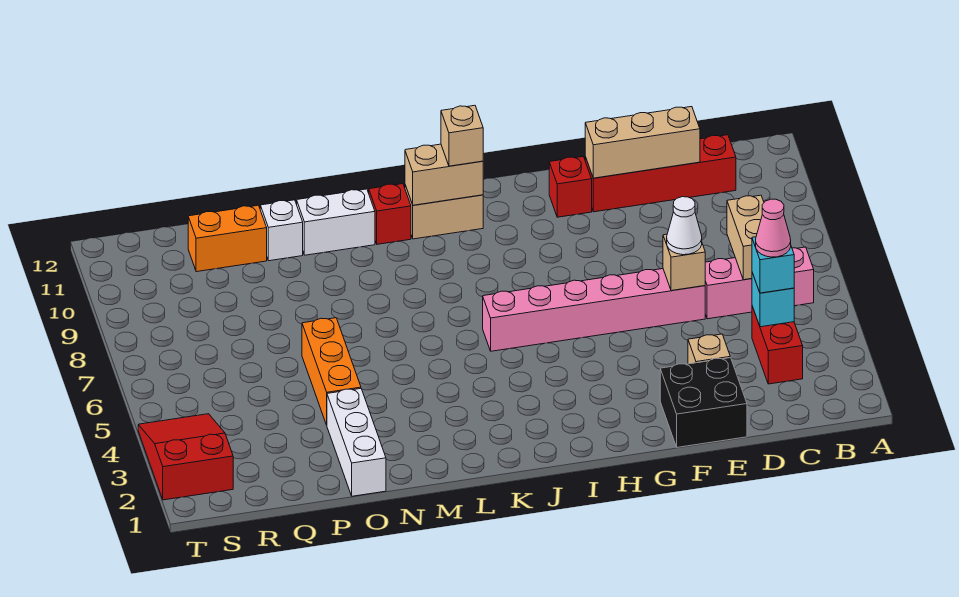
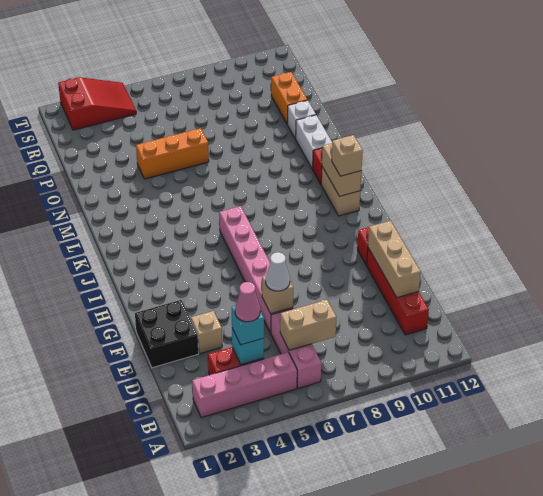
none -> pink 1x4 brick [192,352,297,418]
white 1x3 brick [327,389,386,496] -> none

